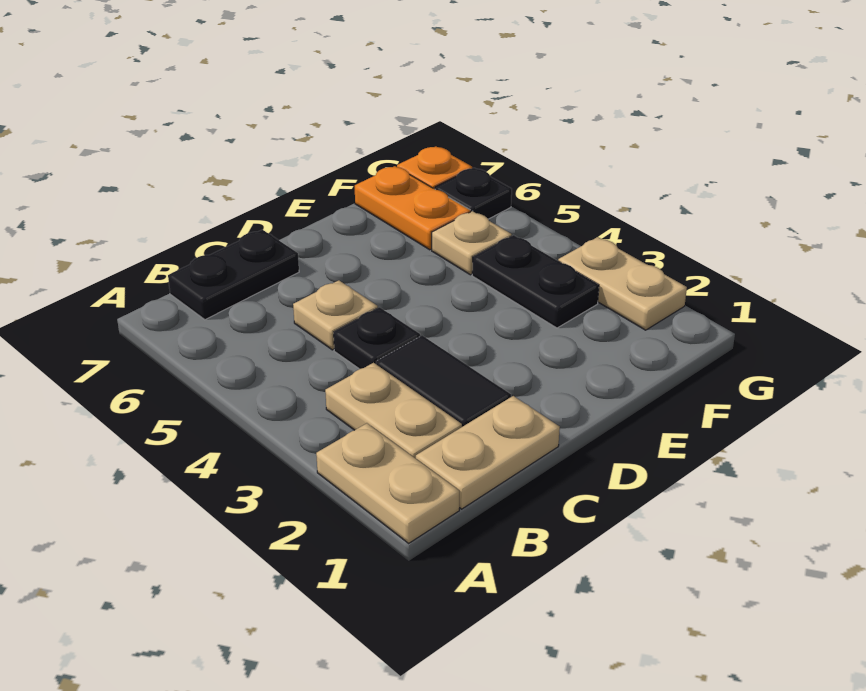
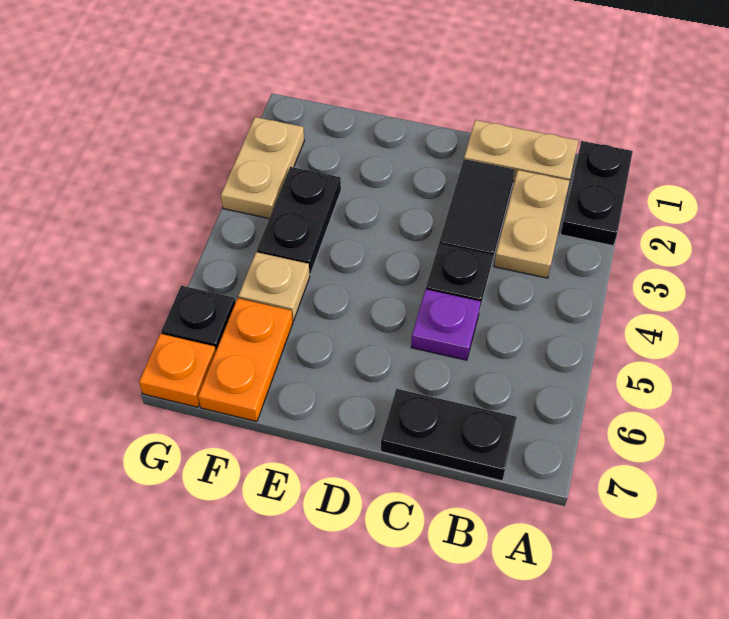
tan 1x2 plate [316,423,459,543] -> black 1x2 plate [561,141,633,246]
tan 1x1 plate [293,280,378,350] -> purple 1x1 plate [411,289,481,360]

